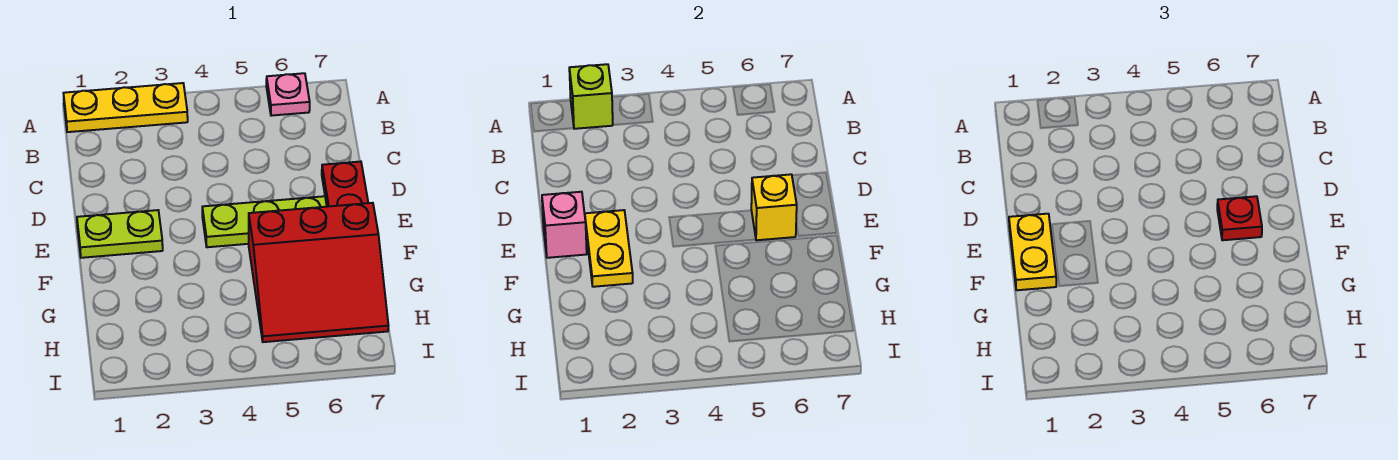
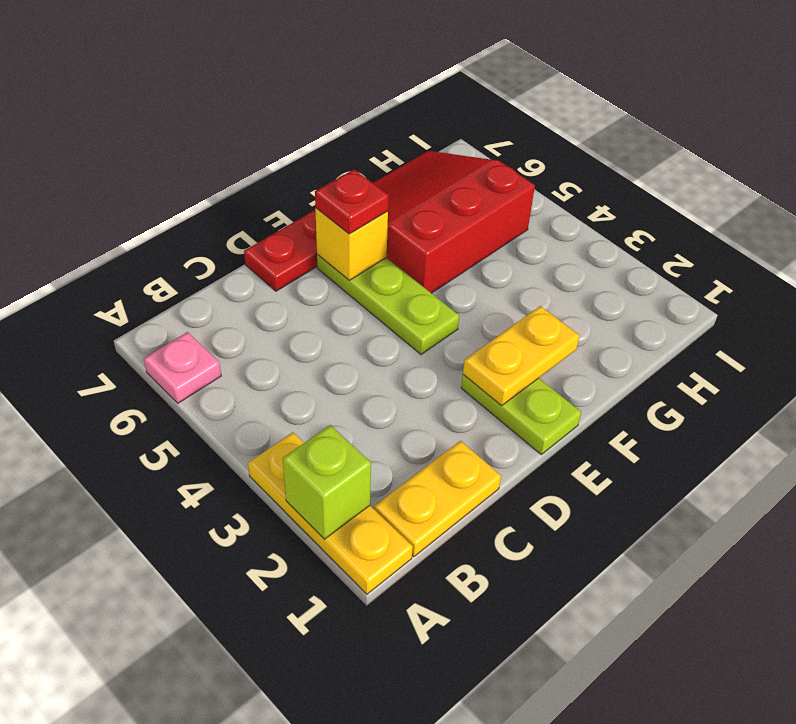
pink 1x1 brick [542,192,587,258] -> none
yellow 1x2 plate [1009,214,1056,290] -> yellow 1x2 plate moved to [374,441,501,557]
red 3x3 slope [249,203,388,342] -> red 3x3 slope turned to [373,151,535,293]

